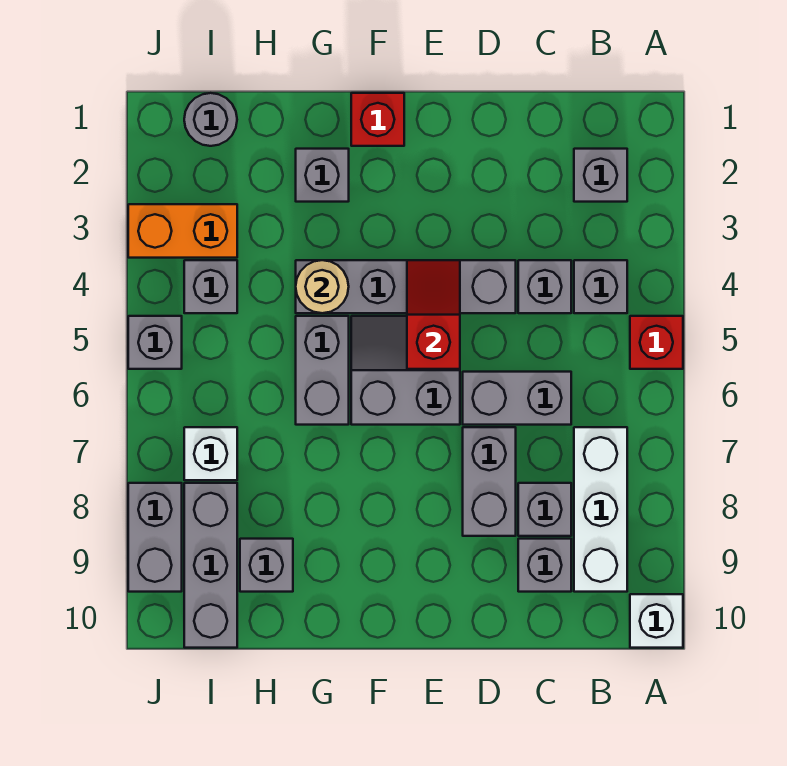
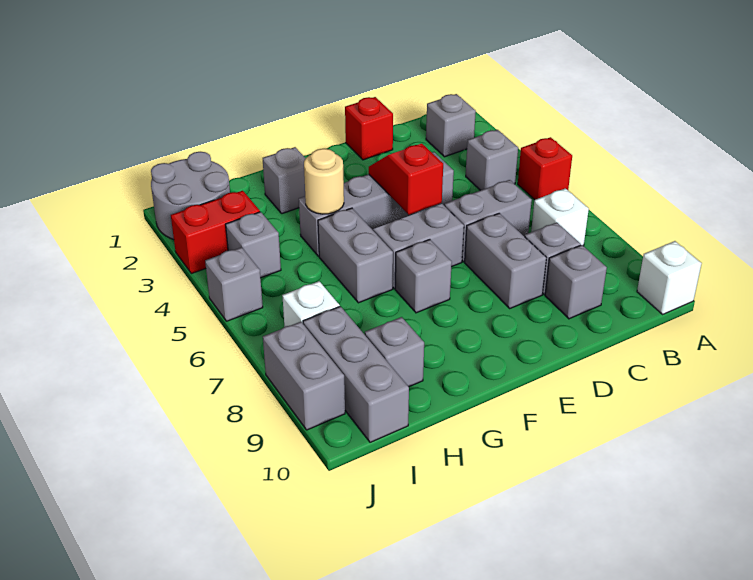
white 1x3 brick [574,427,627,592] -> white 1x1 brick [531,188,589,246]
grey 1x1 brick [518,260,571,313] -> grey 1x1 brick moved to [395,240,452,313]
red 1x1 brick [351,93,404,146] -> red 1x1 brick moved to [345,97,393,160]
grey 1x1 round brick [184,93,237,146] -> grey 2x2 round brick [151,152,230,240]
orange 1x2 brick [128,204,237,258] -> red 1x2 brick [171,190,260,274]

